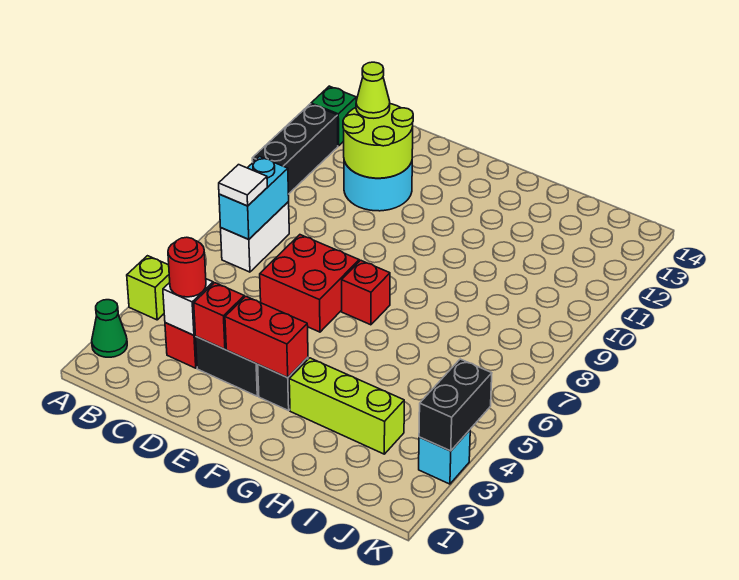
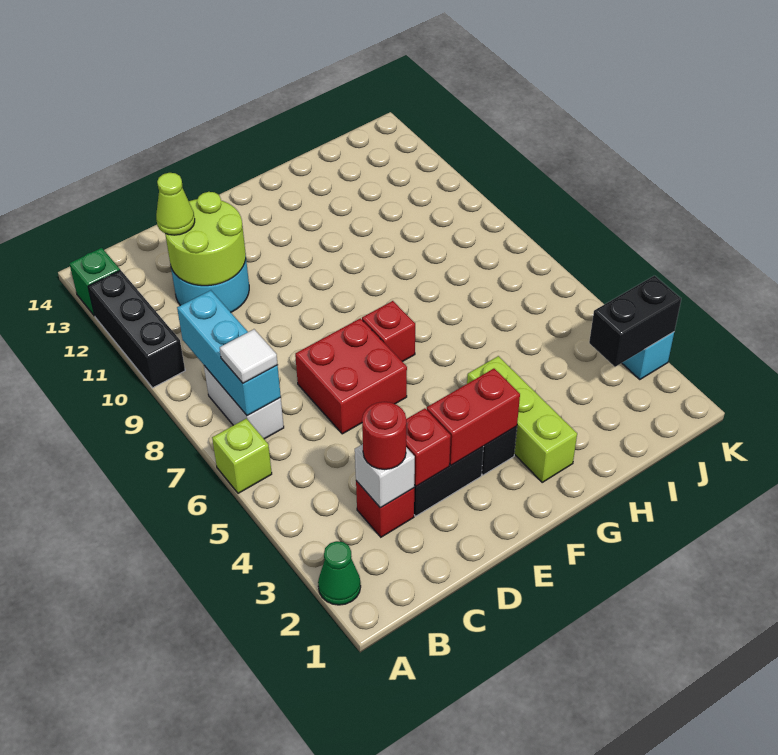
lime 1x1 brick [127,256,170,320] -> lime 1x1 brick moved to [212,418,272,493]
cyan 1x2 brick [219,157,289,239] -> cyan 1x3 brick [177,290,281,416]
lime 1x3 brick [289,358,404,454] -> lime 1x3 brick turned to [467,356,577,482]
black 1x2 brick [419,359,492,451] -> black 1x2 brick turned to [589,276,681,367]

